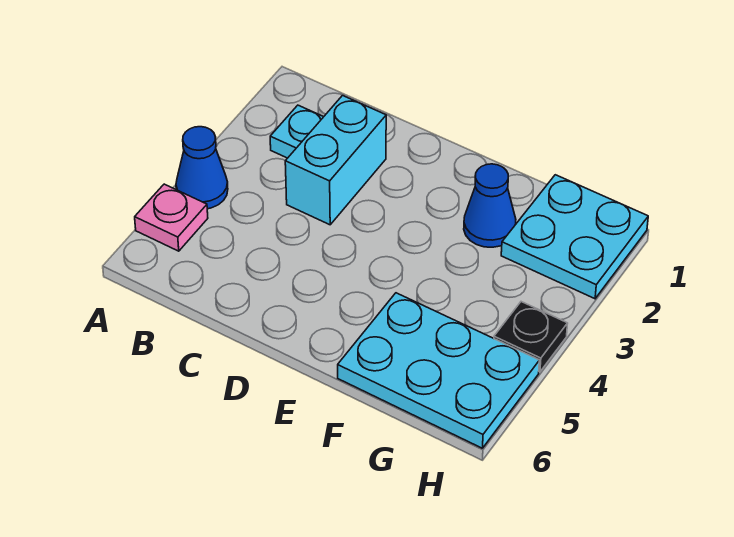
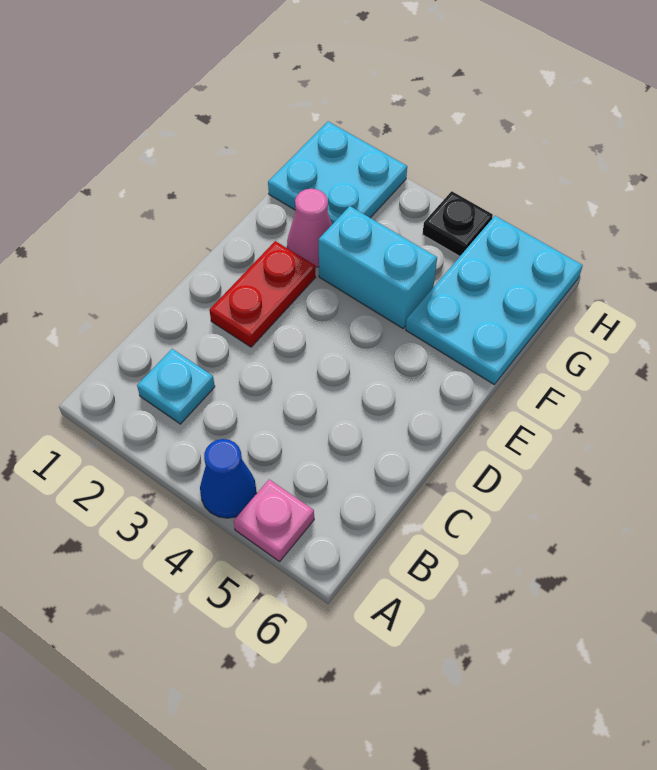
cyan 1x2 brick [285,95,386,225] -> cyan 1x2 brick moved to [319,206,437,328]
none -> red 1x2 plate [209,241,316,347]
blue 1x1 cone [464,164,516,247] -> pink 1x1 cone [287,189,332,267]

